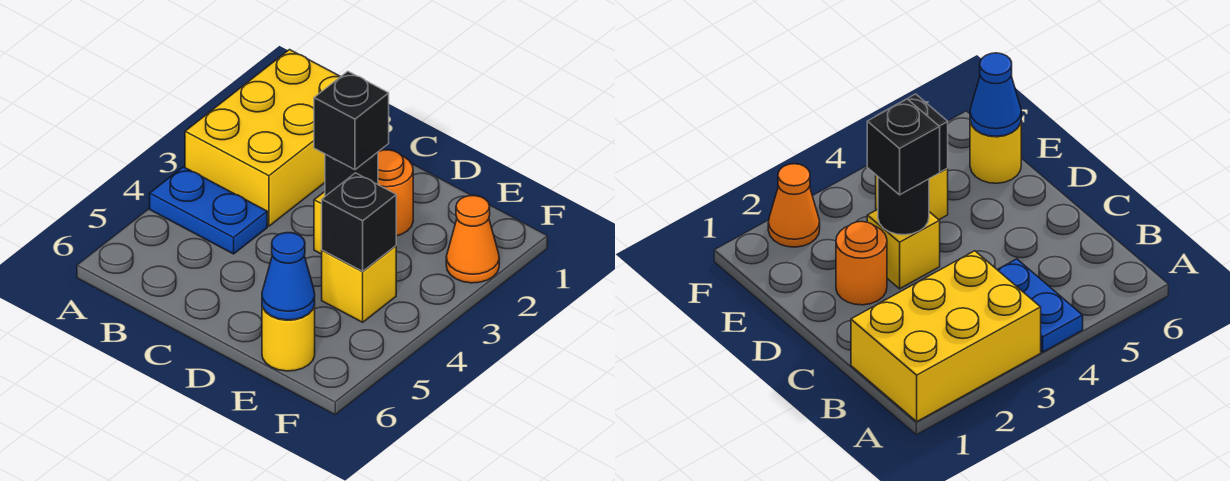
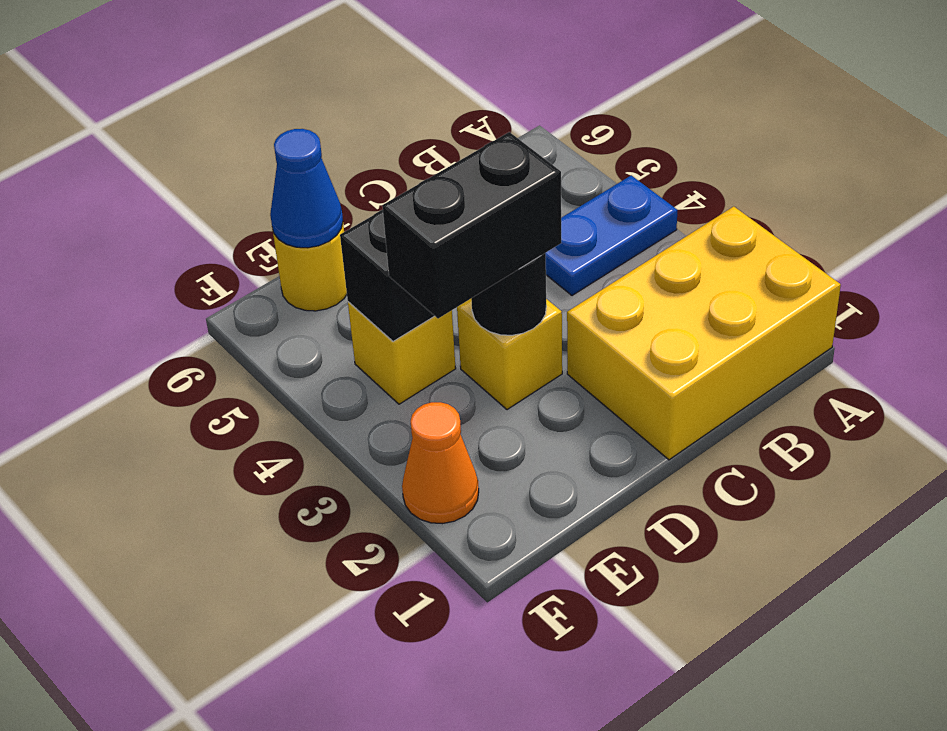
yellow 2x3 brick [185,50,341,226] -> yellow 2x3 brick turned to [567,206,841,460]
orange 1x1 round brick [378,150,413,236] -> none
black 1x1 brick [314,71,389,170] -> black 1x2 brick [382,132,561,319]

